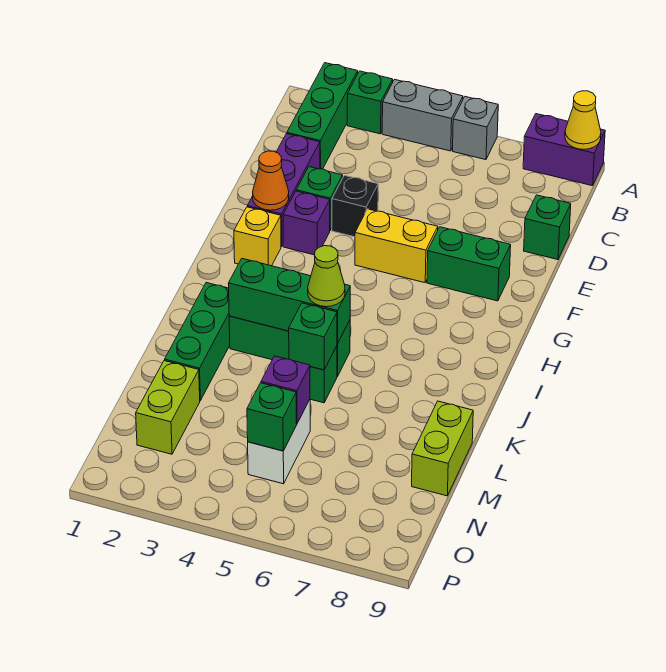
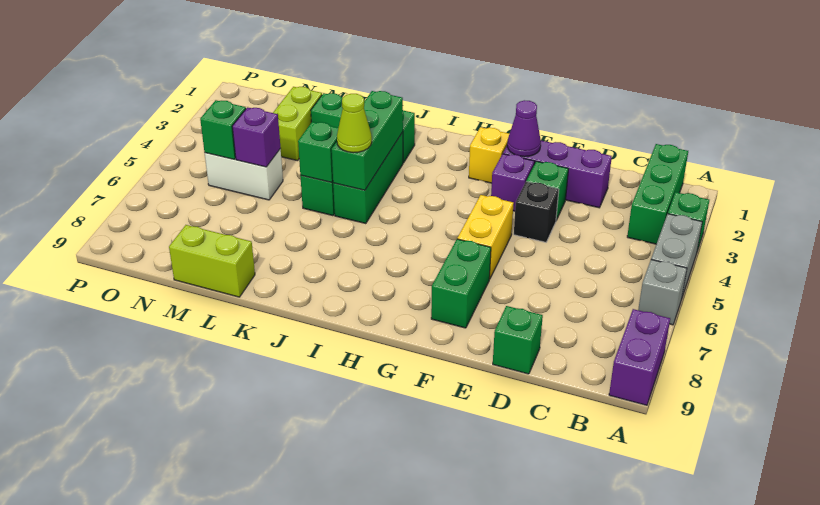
green 1x3 brick [287,63,358,169] -> green 1x3 brick turned to [627,144,688,244]
yellow 1x1 cone [565,91,601,149] -> none
orange 1x1 cone [253,151,289,210] -> purple 1x1 cone [507,100,541,157]
lime 1x2 brick [136,361,200,454] -> lime 1x2 brick turned to [273,87,322,161]

